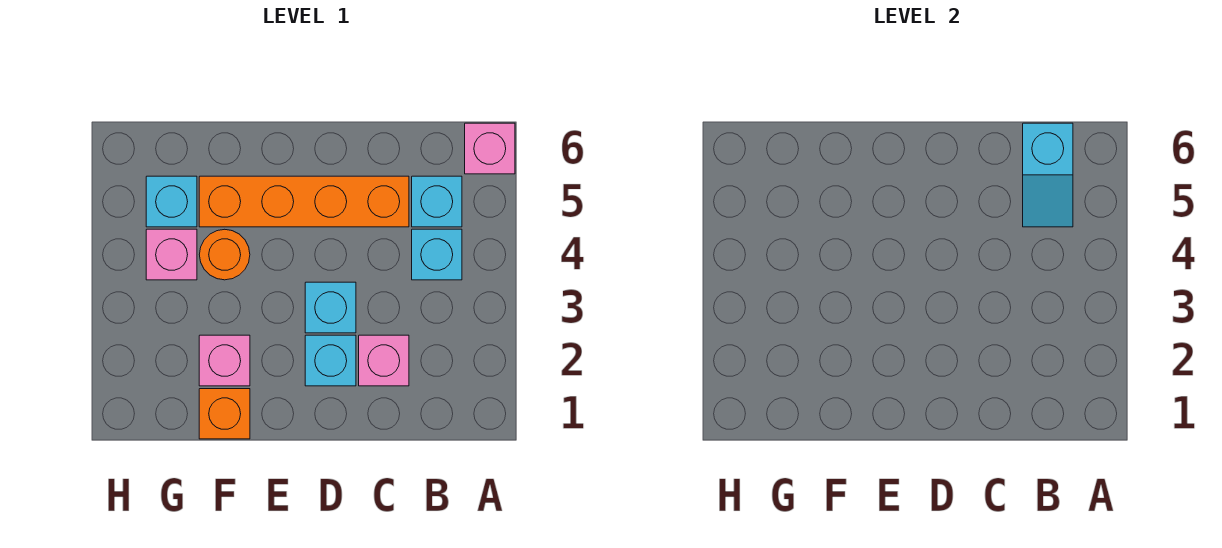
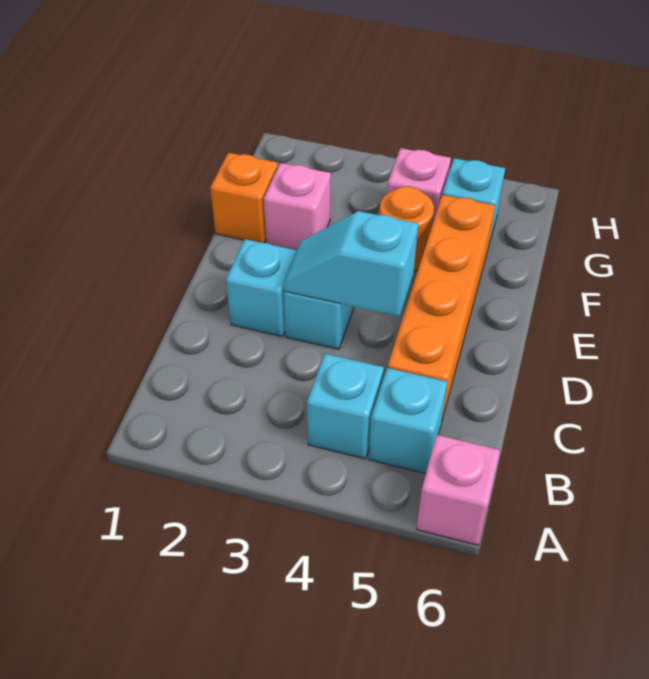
cyan 1x2 slope [1023,123,1073,227] -> cyan 1x2 slope moved to [283,211,418,317]
pink 1x1 brick [359,335,409,386] -> none

